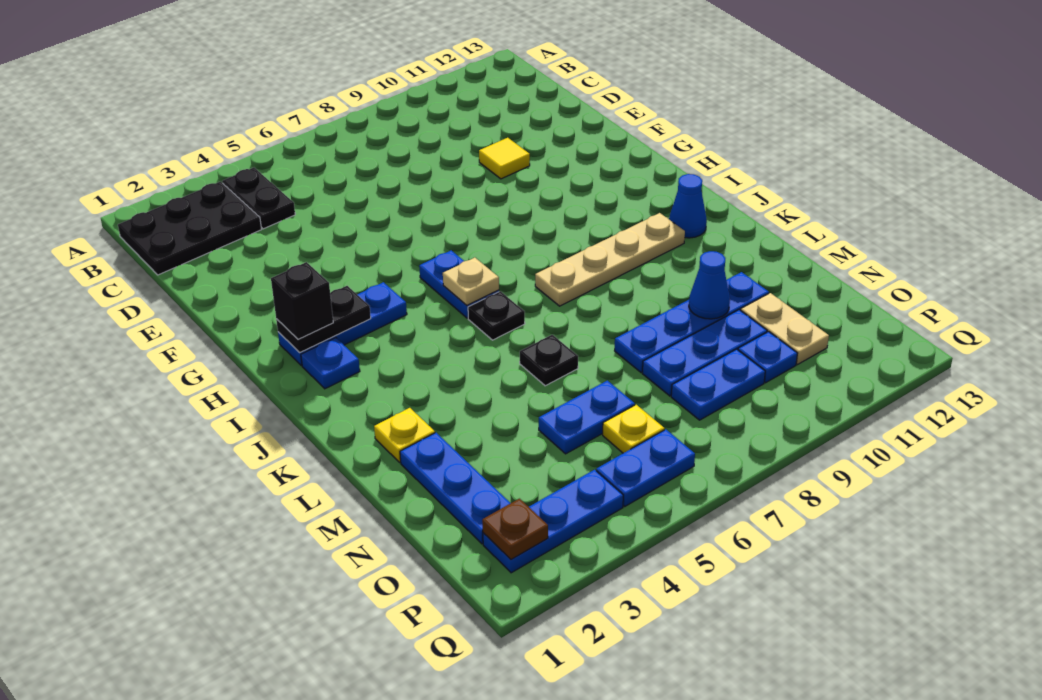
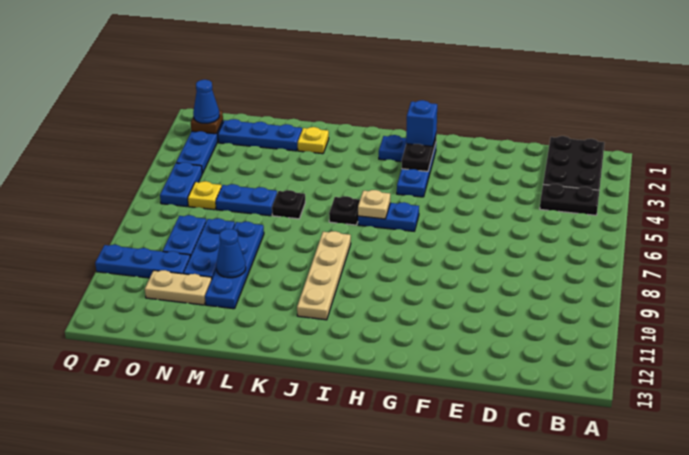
yellow 1x1 tile [479,138,530,179] -> none
black 1x1 brick [271,262,333,340] -> blue 1x1 brick [406,100,437,146]
blue 1x1 cone [669,174,707,238] -> blue 1x1 cone moved to [193,80,219,123]
blue 1x2 plate [539,381,635,454] -> blue 1x2 plate turned to [216,184,277,216]
blue 1x1 plate [738,332,797,383] -> blue 1x3 plate [95,245,190,278]

